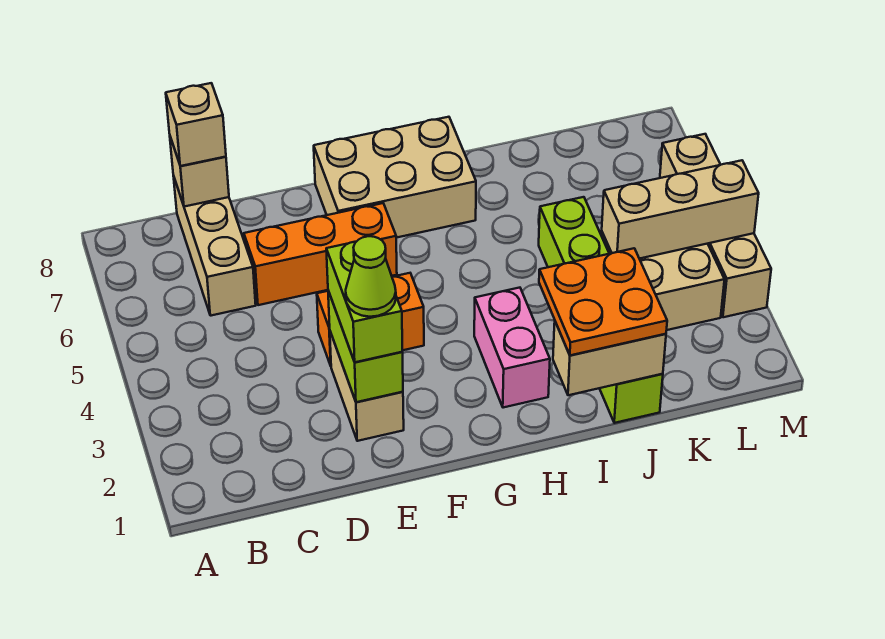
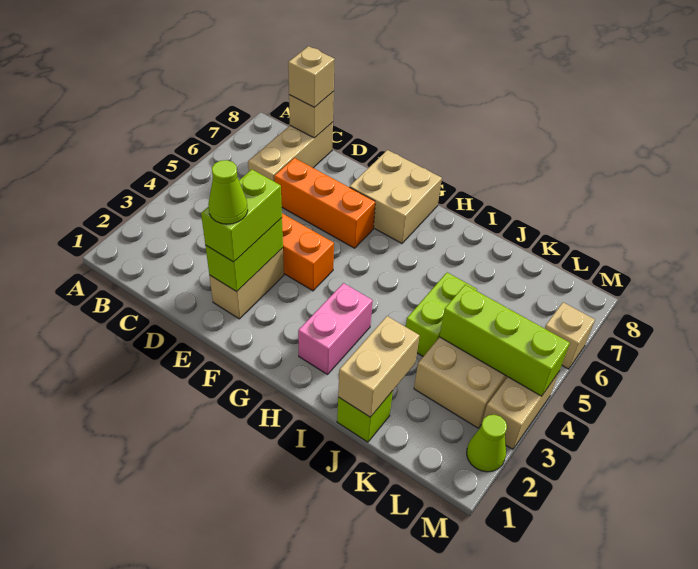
tan 2x3 brick [314,117,476,238] -> tan 2x2 brick [350,150,442,243]
tan 1x2 brick [553,322,666,395] -> tan 1x2 brick turned to [338,316,420,417]
orange 2x2 plate [539,248,667,355] -> none
tan 1x3 brick [602,160,759,259] -> lime 1x3 brick [440,285,570,396]
none -> lime 1x1 cone [467,415,507,472]

